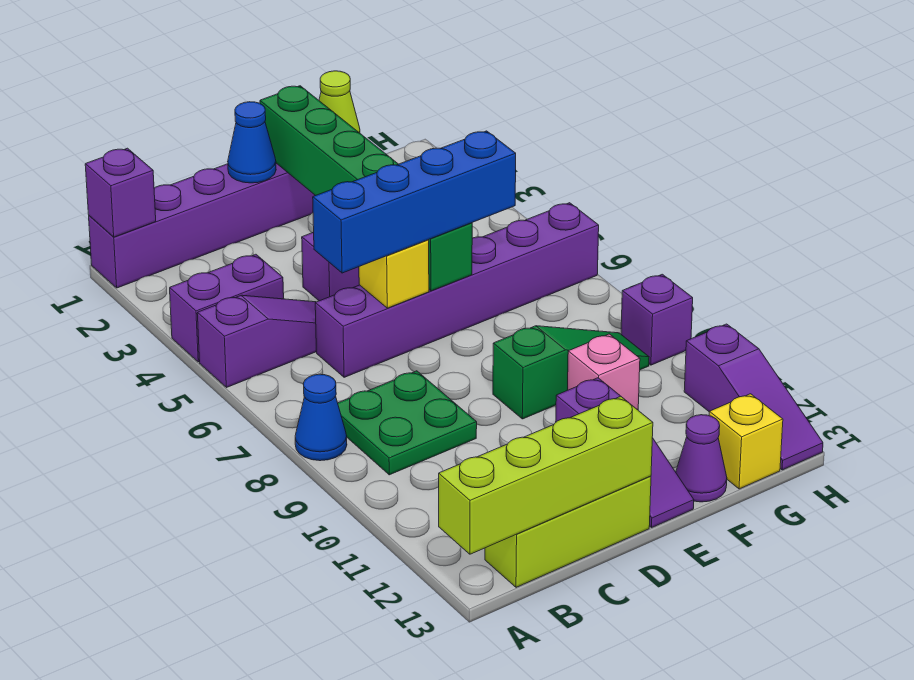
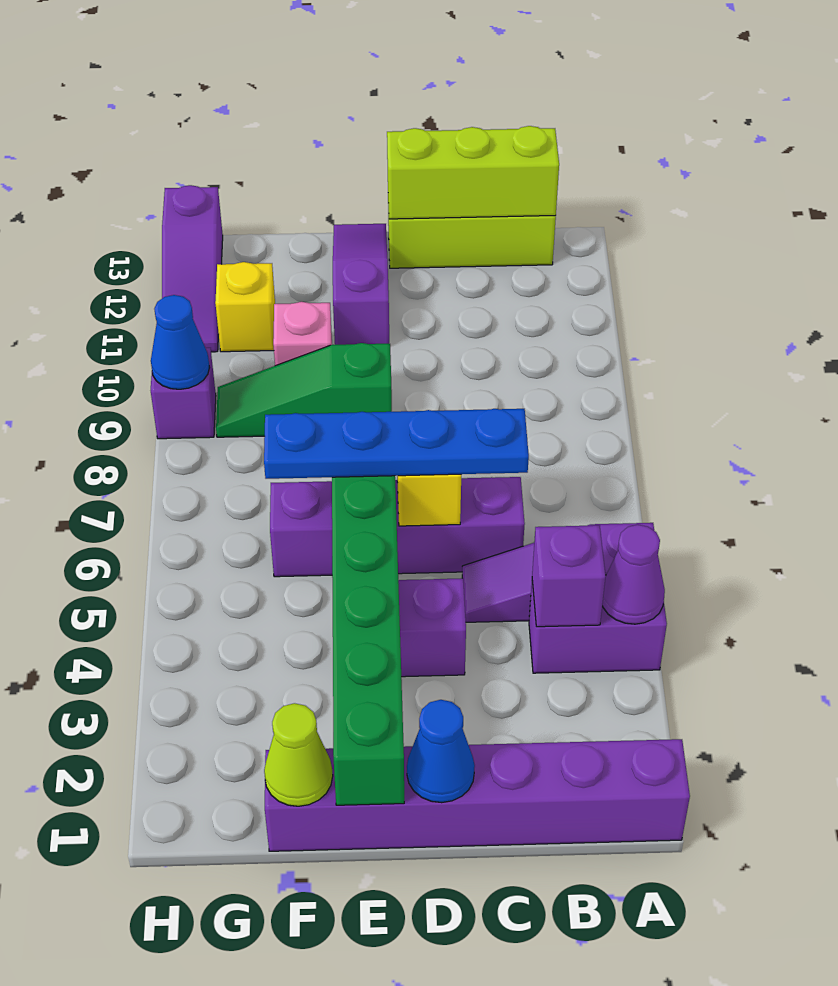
purple 1x1 brick [85,148,156,237] -> purple 1x1 brick moved to [532,525,605,627]
blue 1x1 cone [295,374,347,461] -> blue 1x1 cone moved to [151,295,210,389]
lime 1x4 brick [439,396,653,554] -> lime 1x3 brick [387,126,559,219]
green 2x2 plate [338,371,477,475] -> none
purple 1x6 brick [315,203,599,377] -> purple 1x4 brick [270,477,525,577]
blue 1x4 brick [313,131,516,273] -> blue 1x4 plate [264,409,529,479]
purple 1x1 cone [676,415,727,502] -> purple 1x1 cone moved to [602,525,665,624]
yellow 1x1 brick [709,394,783,489] -> yellow 1x1 brick moved to [215,262,275,352]
purple 1x3 slope [684,324,823,470] -> purple 1x3 slope turned to [162,185,223,352]

